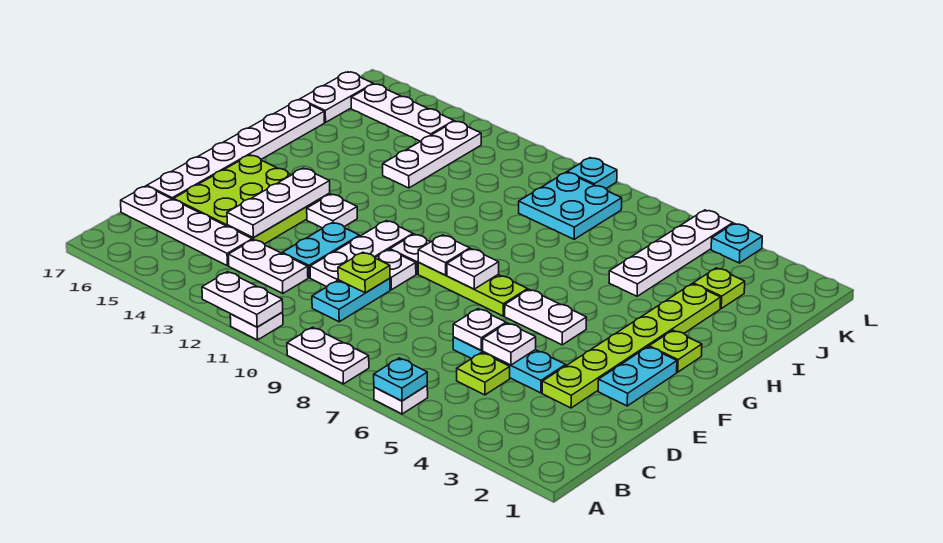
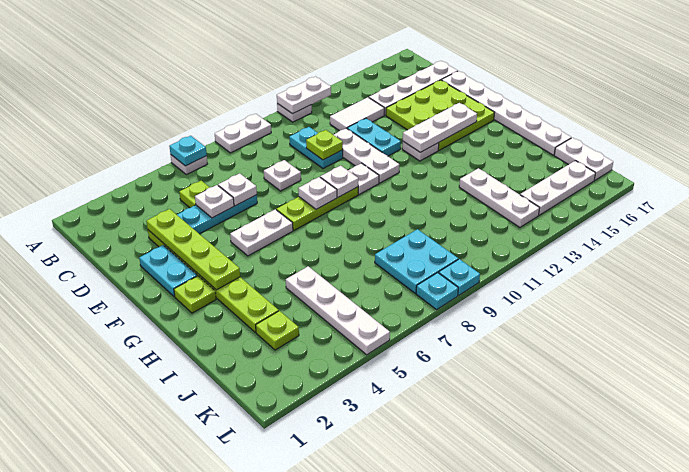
white 1x2 plate [228,239,308,294] -> white 1x2 tile [330,97,384,131]
none -> lime 1x4 plate [146,209,240,290]
white 1x3 plate [227,168,330,238] -> white 1x3 plate turned to [403,103,477,152]
white 1x1 plate [376,250,416,290] -> white 1x1 plate moved to [264,160,301,191]
cyan 1x1 plate [711,223,762,263] -> cyan 1x1 plate moved to [416,273,458,310]

